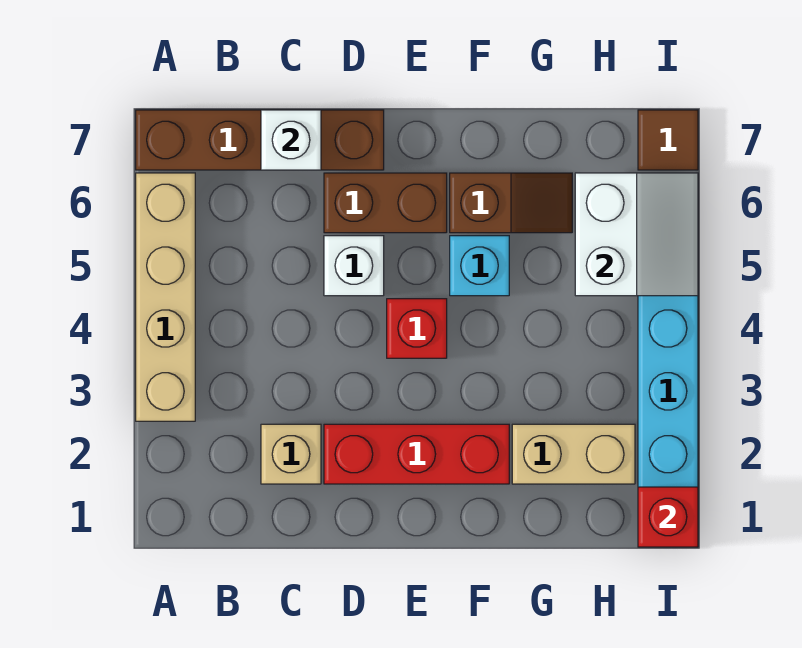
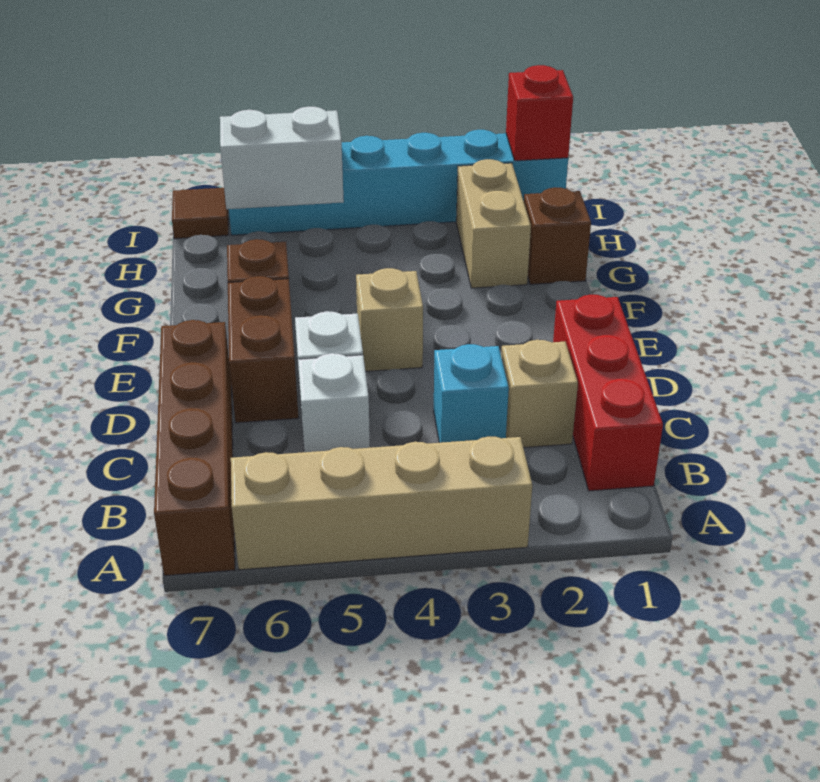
white 1x1 brick [261,110,321,170] -> white 1x1 brick moved to [298,353,370,452]
red 1x3 brick [324,424,509,484] -> red 1x3 brick moved to [553,295,663,491]
red 1x1 brick [387,299,447,358] -> tan 1x1 brick [356,268,423,371]
cyan 1x1 brick [450,236,509,296] -> cyan 1x1 brick moved to [434,344,509,443]
none -> brown 1x1 brick [524,188,591,284]

